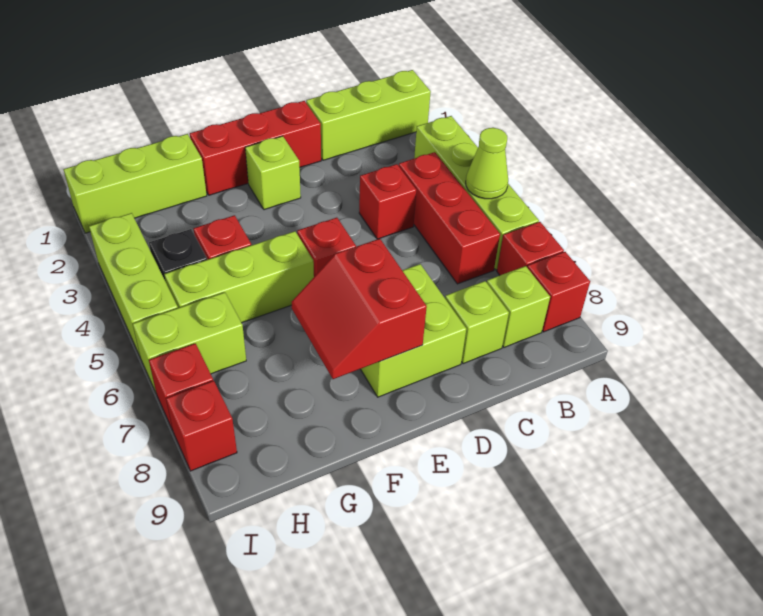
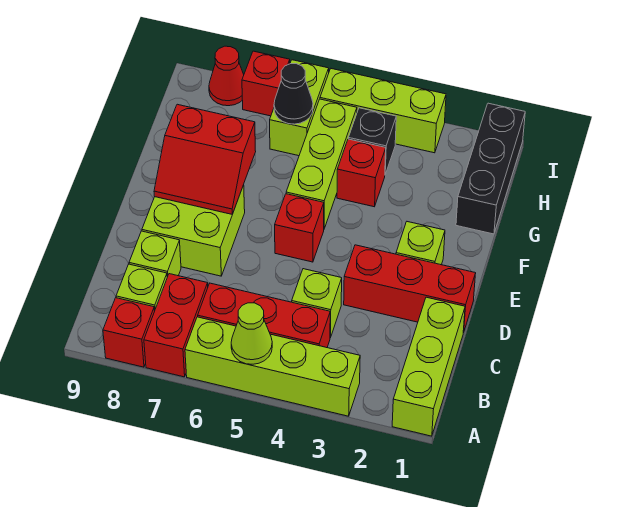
red 1x1 brick [497,222,564,275] -> red 1x2 brick [144,274,208,377]
red 1x1 brick [359,164,416,239] -> lime 1x1 brick [292,269,342,338]
red 1x3 brick [190,101,321,195] -> red 1x3 brick turned to [344,245,476,333]
red 2x2 slope [292,239,427,379] -> red 2x2 slope turned to [154,104,256,214]
lime 1x3 brick [63,134,207,233] -> black 1x3 brick [456,103,525,234]
none -> black 1x1 cone [274,64,313,124]
red 1x1 brick [166,381,237,471] -> red 1x1 cone [209,46,244,106]

